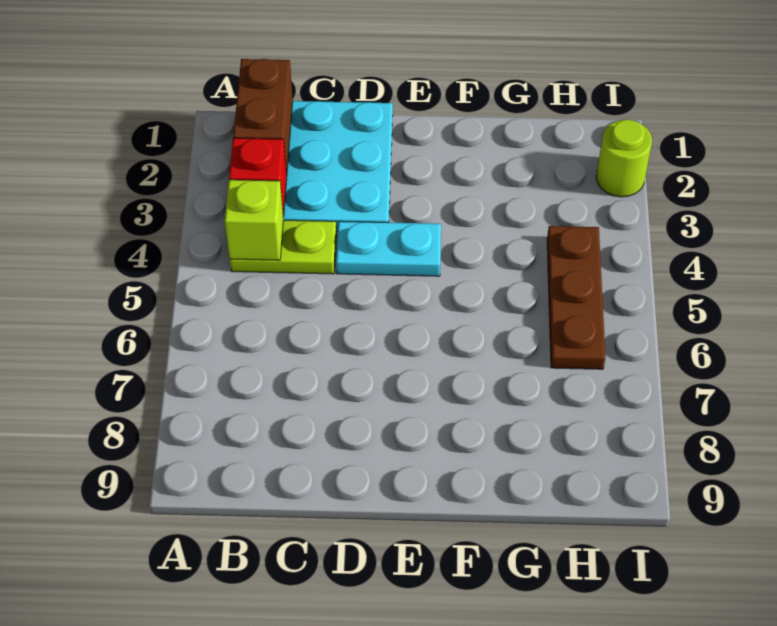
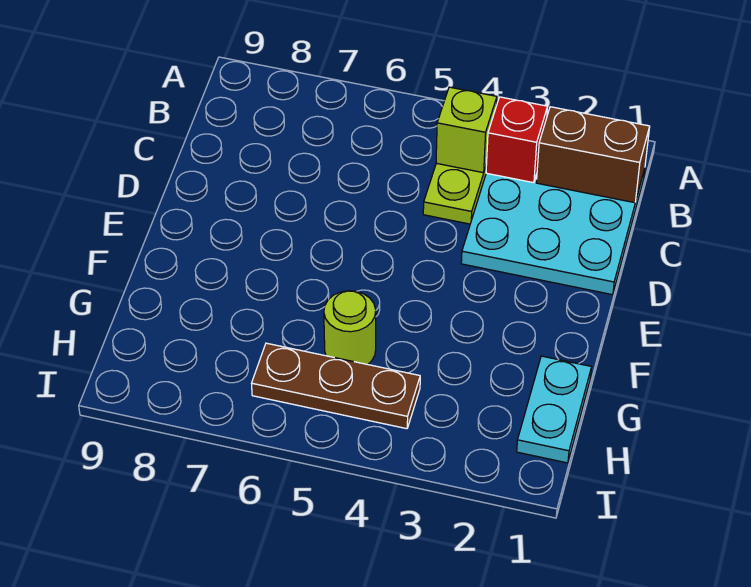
cyan 1x2 plate [336,221,441,276] -> cyan 1x2 plate moved to [517,356,591,463]
lime 1x1 round brick [596,120,652,197] -> lime 1x1 round brick moved to [324,291,376,365]

